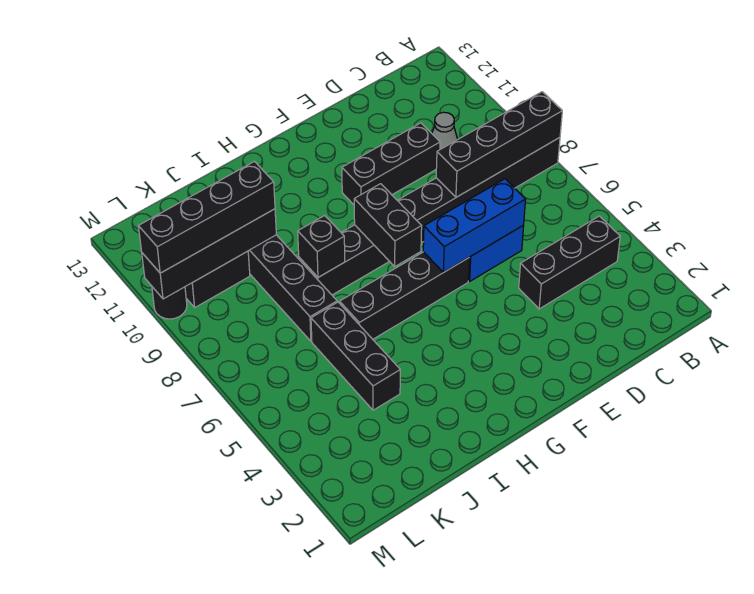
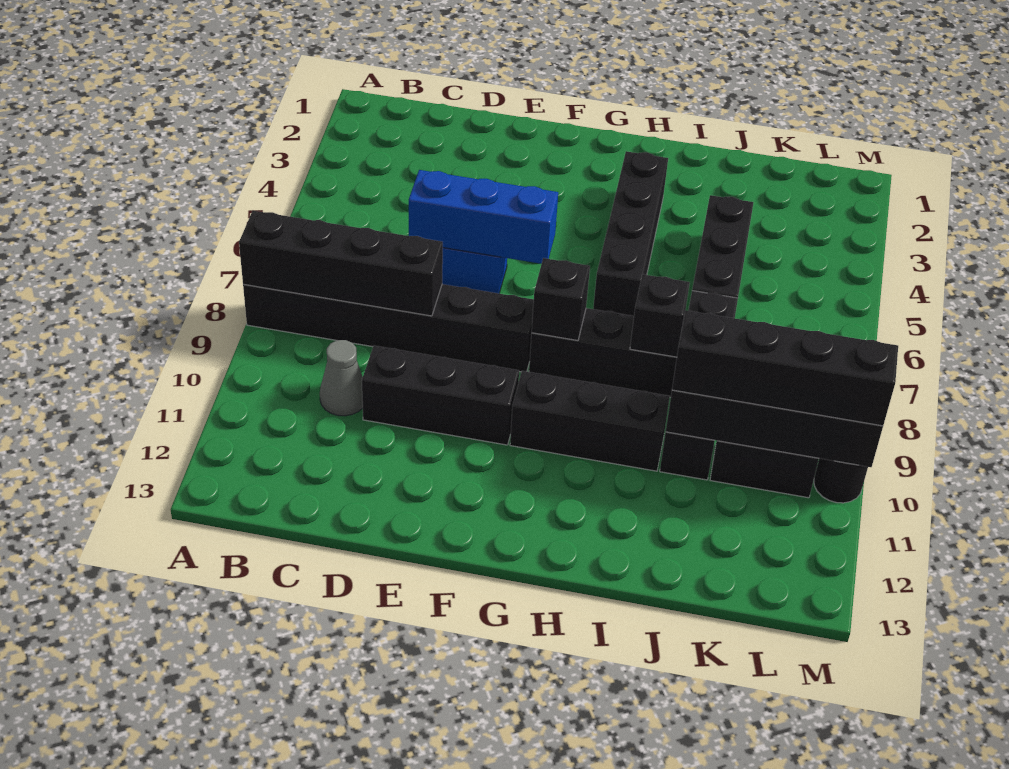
black 1x3 brick [519,216,620,309] -> black 1x3 brick moved to [510,371,670,471]
black 1x4 brick [340,252,469,339] -> black 1x4 brick turned to [593,151,668,316]
black 1x2 brick [354,184,422,266] -> black 1x1 brick [532,258,590,341]

